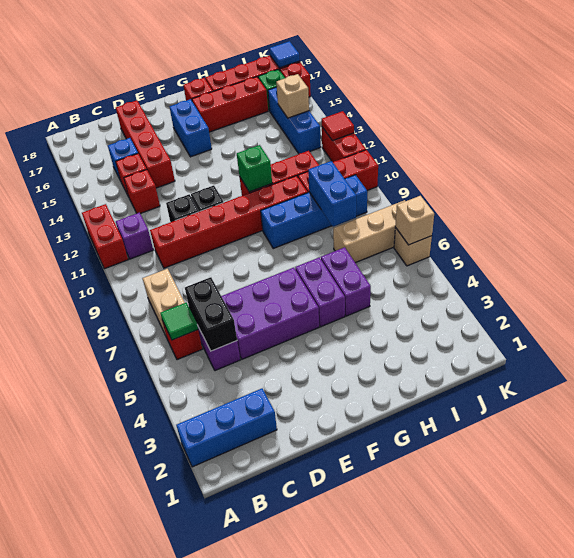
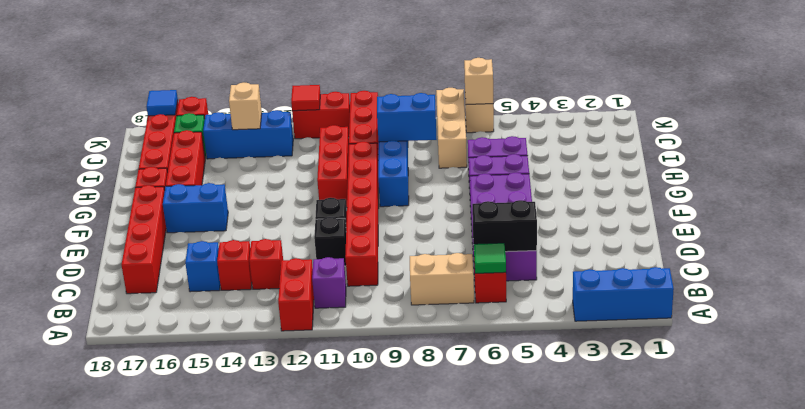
blue 1x3 brick [176,389,277,467] -> blue 1x3 brick turned to [573,267,674,321]
red 1x2 brick [82,204,128,269] -> red 1x2 brick turned to [278,258,314,331]
red 1x4 brick [116,100,175,188] -> red 1x4 brick turned to [121,185,166,294]
green 1x1 brick [237,145,272,192] -> none

